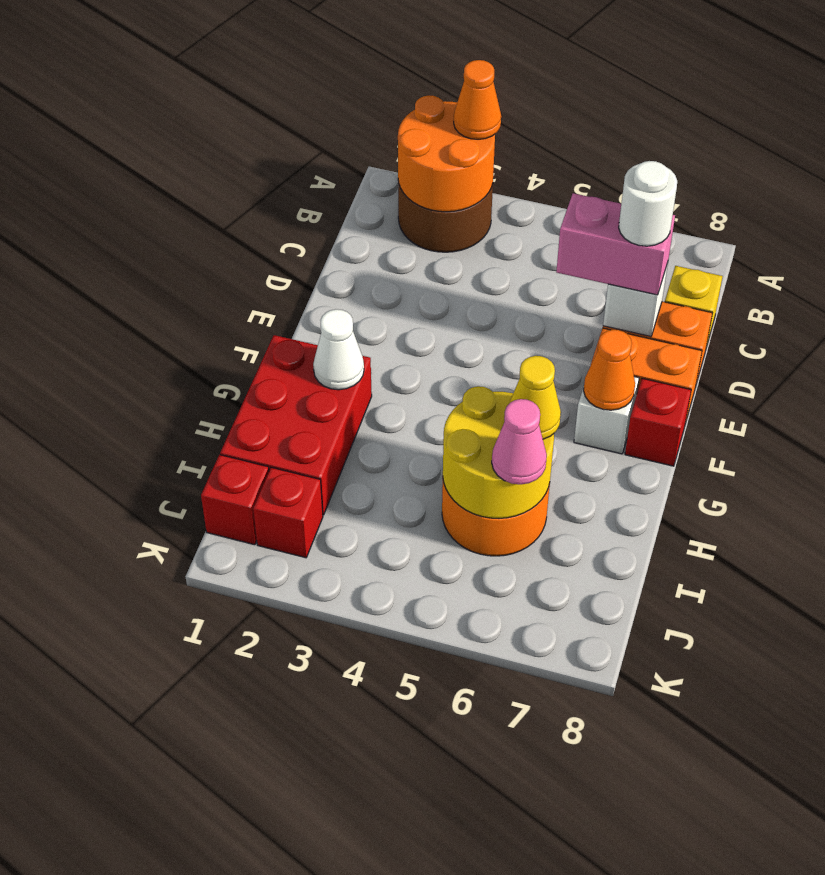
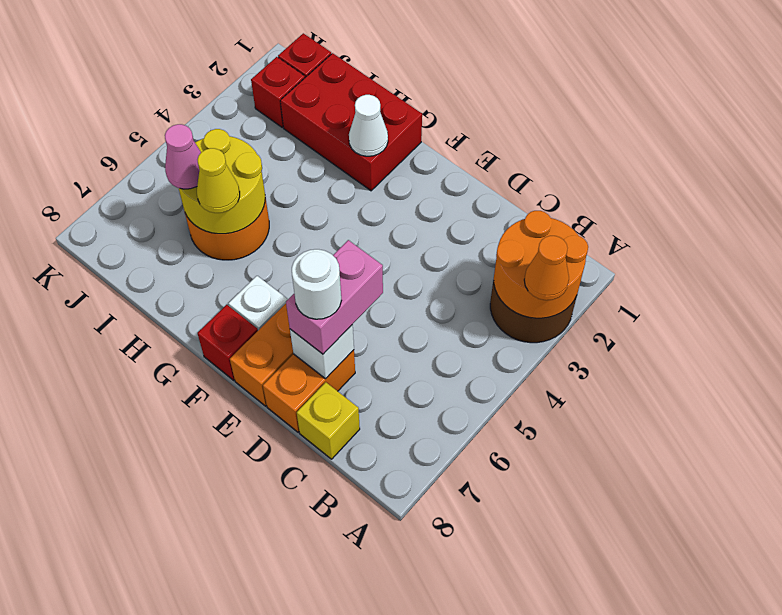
orange 1x1 cone [584,330,635,410] -> none

